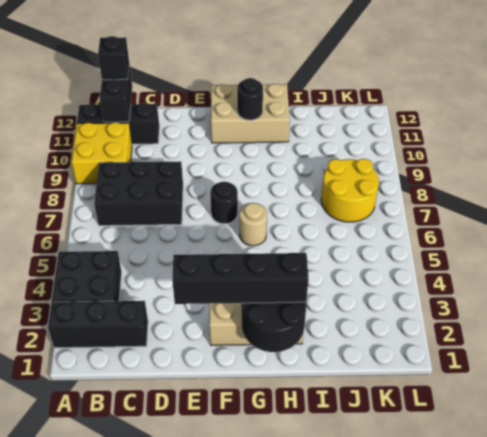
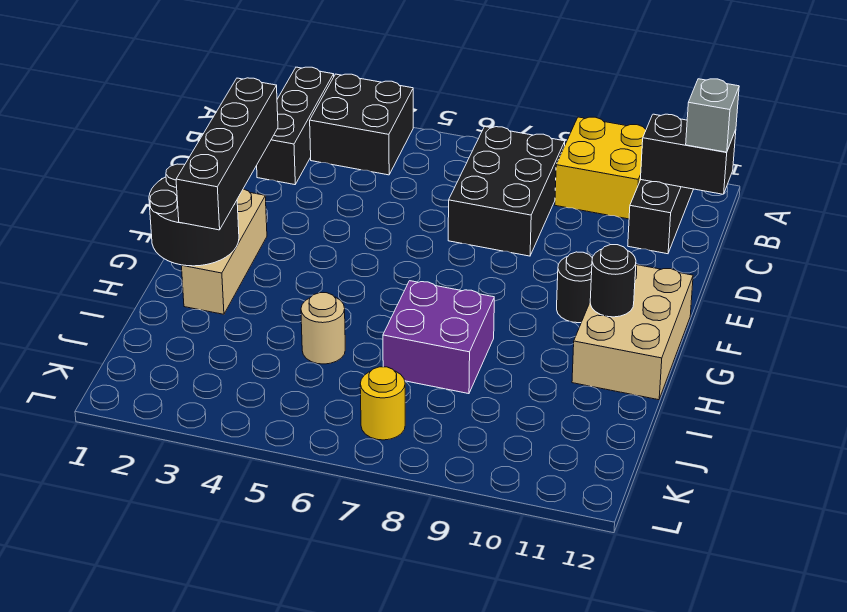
black 1x1 brick [98,36,129,80] -> grey 1x1 brick [686,79,739,152]
black 1x1 round brick [210,182,238,224] -> black 1x1 round brick moved to [557,252,592,323]
tan 1x1 round brick [239,203,267,246] -> tan 1x1 round brick moved to [301,293,345,364]
none -> purple 2x2 brick [383,281,494,394]
yellow 2x2 round brick [321,159,379,222] -> yellow 1x1 round brick [360,367,405,440]

